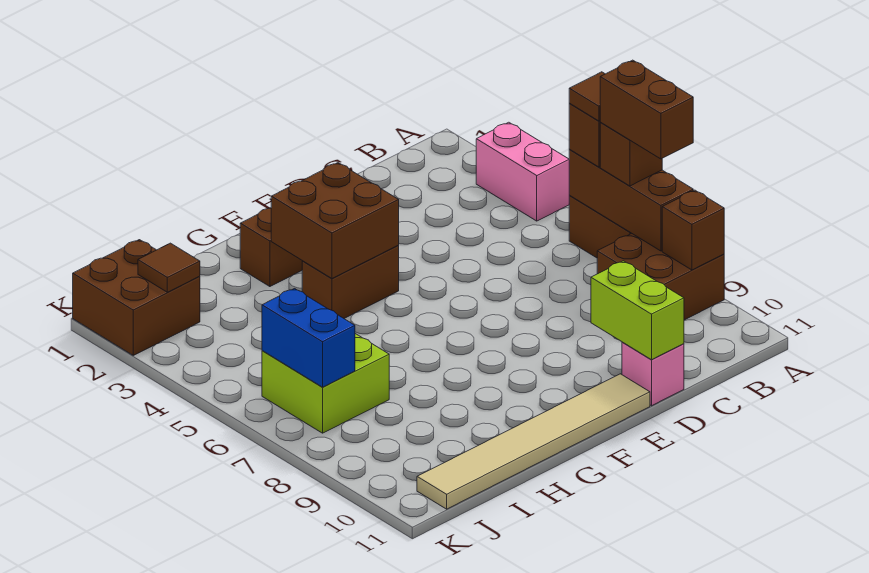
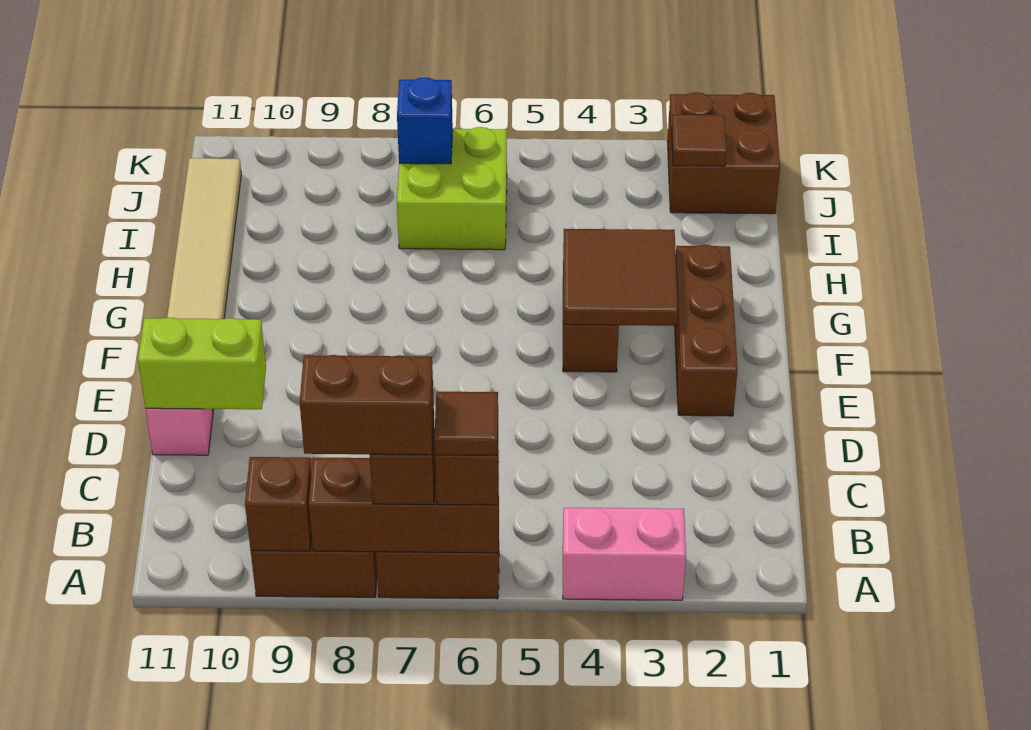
brown 2x2 brick [271,163,399,278] -> brown 2x2 tile [563,229,678,326]
blue 1x2 brick [262,289,355,387] -> blue 1x1 brick [397,78,453,164]

